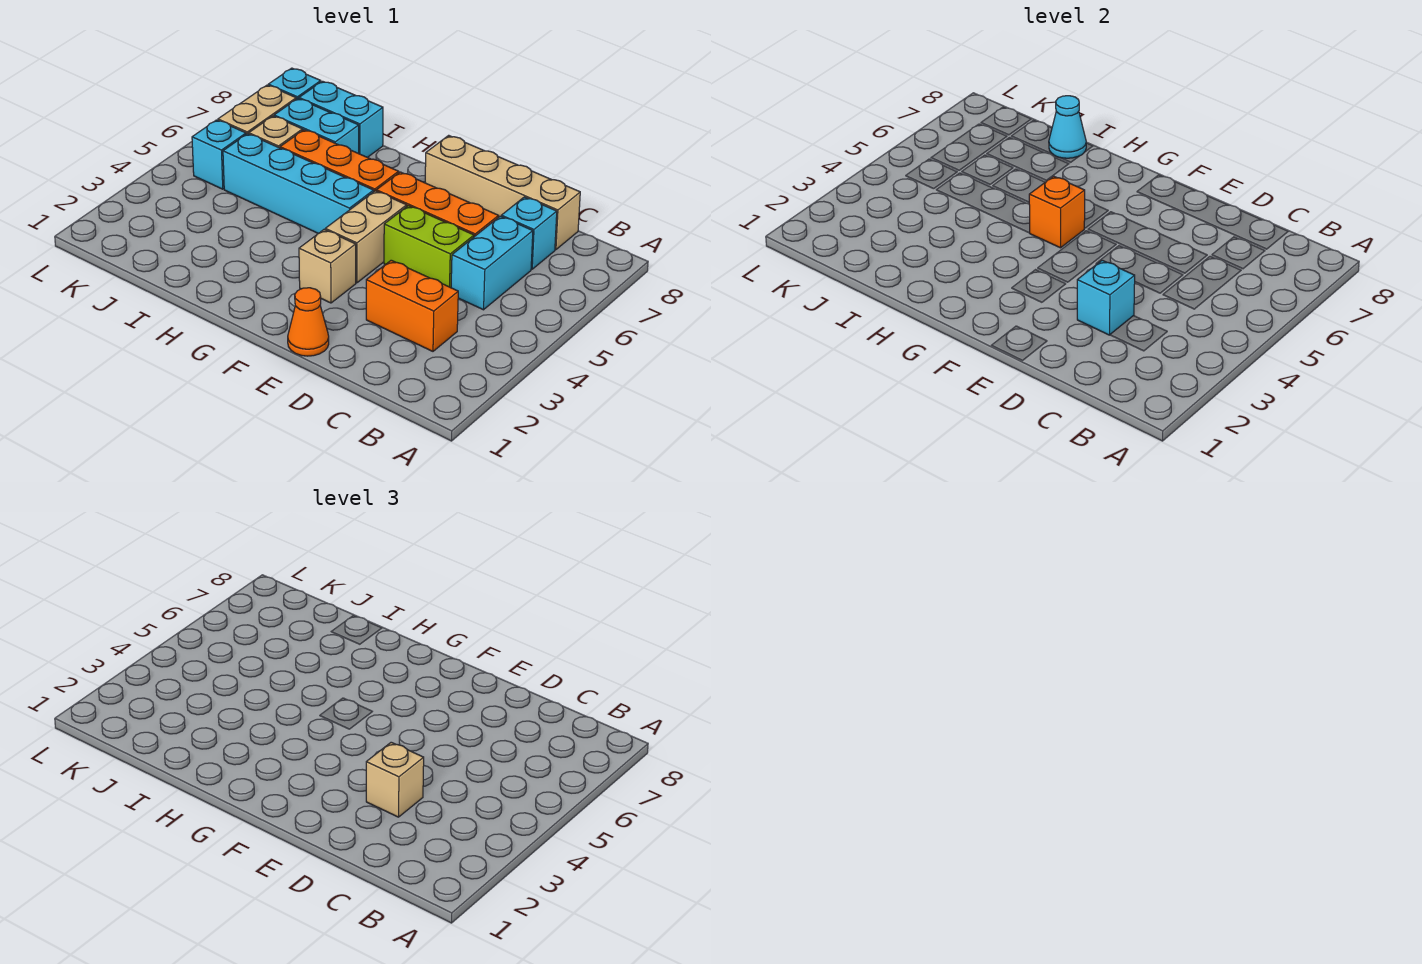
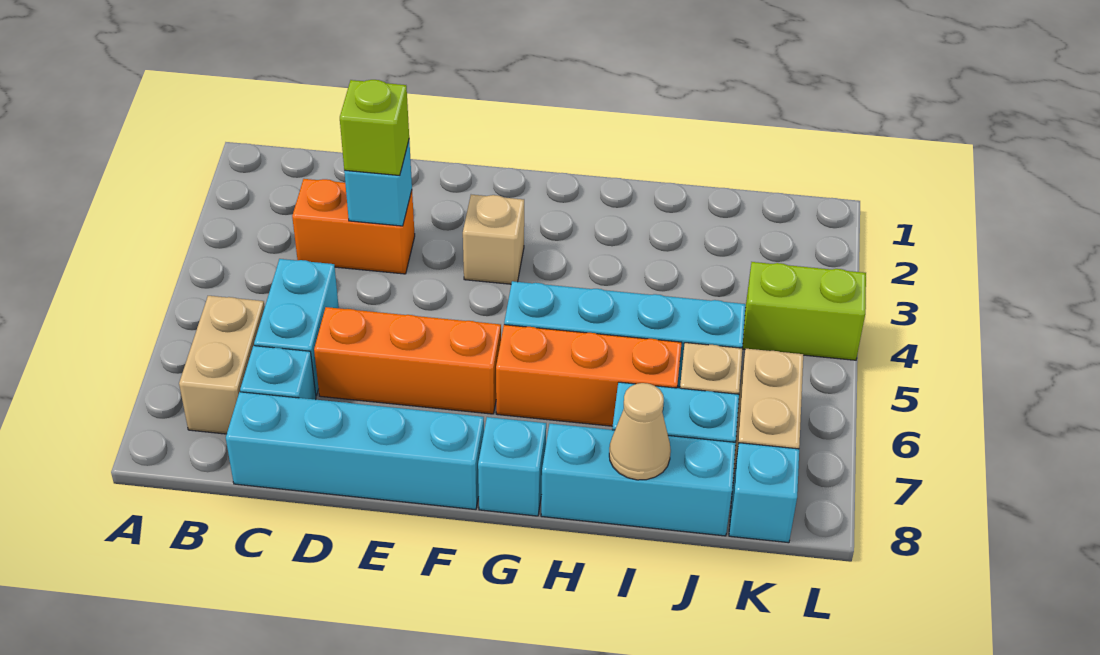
tan 1x4 brick [425,135,580,250] -> cyan 1x4 brick [226,392,484,510]
tan 1x1 brick [366,742,424,817] -> lime 1x1 brick [340,80,409,175]
lime 1x2 brick [384,206,474,288] -> lime 1x2 brick moved to [742,262,866,360]
orange 1x1 cone [288,288,329,356] -> none
tan 1x2 brick [325,191,407,283] -> tan 1x2 brick moved to [179,296,265,434]
orange 1x1 brick [1029,176,1085,248] -> none
cyan 1x2 brick [299,81,383,157] -> cyan 1x3 brick [541,424,736,536]
cyan 1x1 cone [1049,96,1086,158] -> tan 1x1 cone [609,383,671,480]
cyan 1x1 brick [192,120,246,189] -> cyan 1x1 brick moved to [478,417,546,516]

